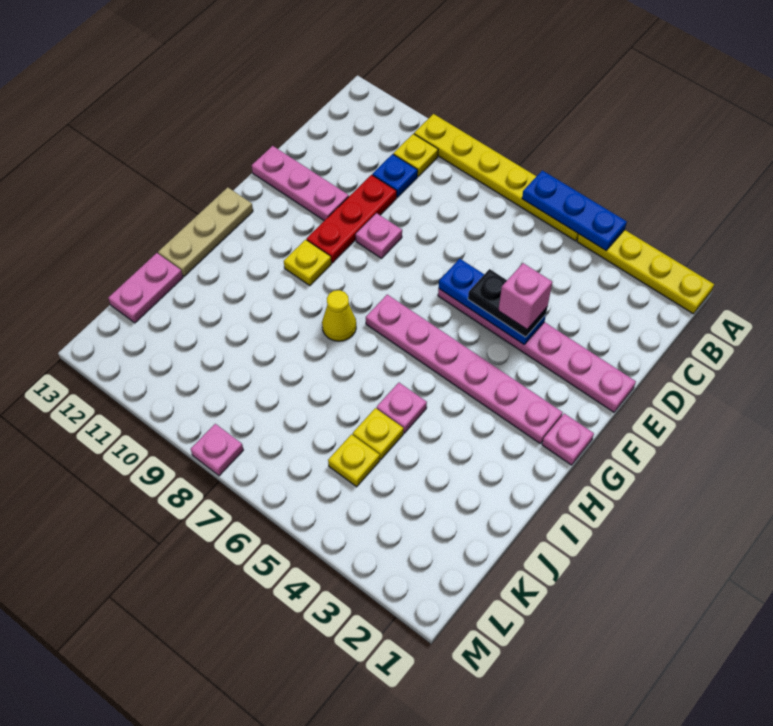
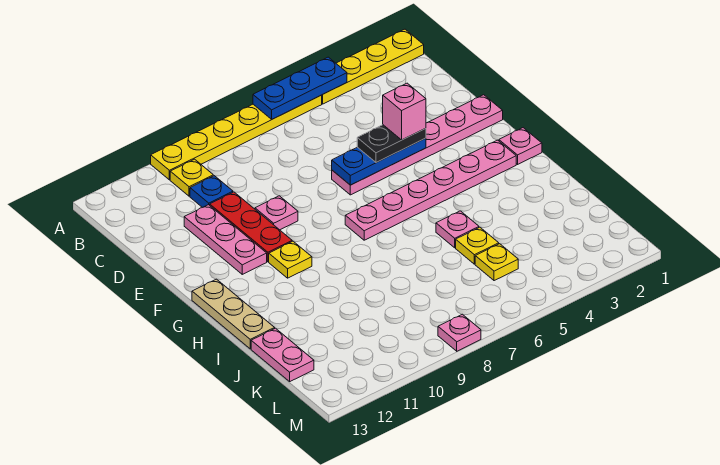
pink 1x3 plate [252,146,349,221] -> pink 1x3 plate turned to [184,205,267,274]
yellow 1x1 cone [322,290,356,341] -> none

